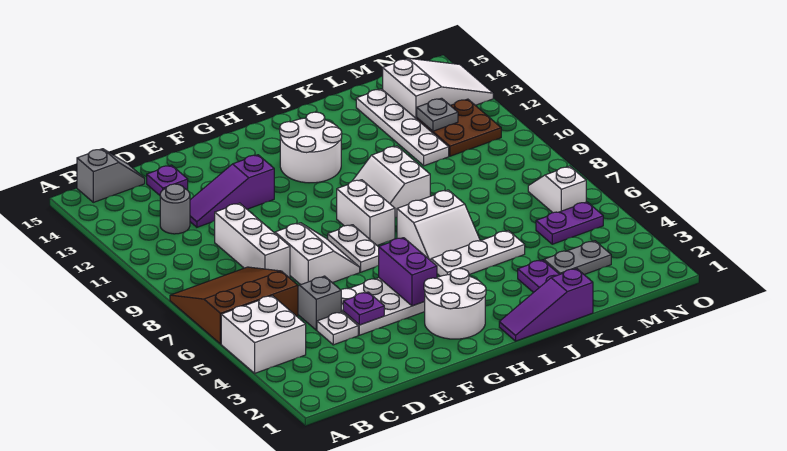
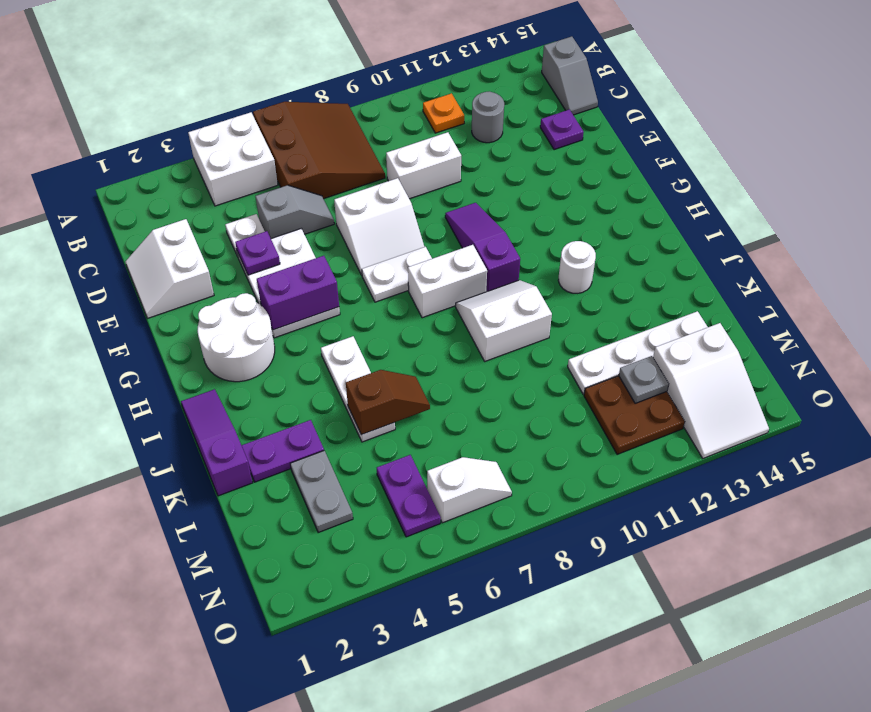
none -> orange 1x1 plate [423,93,464,133]
white 1x3 brick [215,203,290,277] -> white 1x2 brick [386,132,461,199]
purple 1x3 slope [190,155,274,227] -> purple 1x3 slope moved to [445,203,520,292]
white 2x2 round brick [280,112,342,183] -> white 1x1 round brick [558,241,596,293]
white 2x2 slope [397,190,480,261] -> white 2x2 slope moved to [125,219,214,318]
none -> brown 1x2 slope [346,370,430,435]

